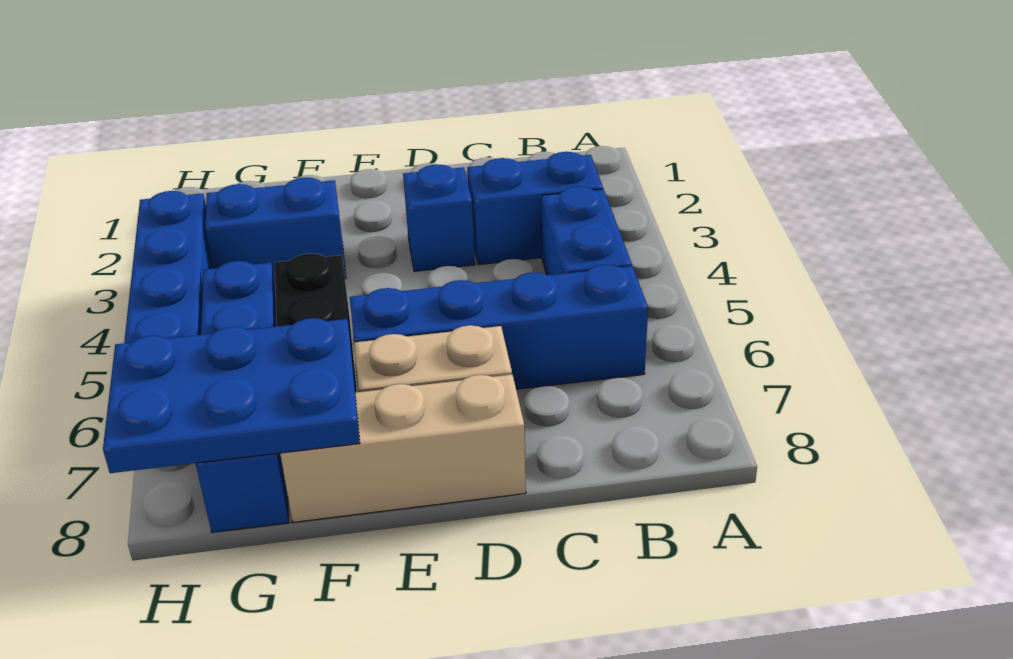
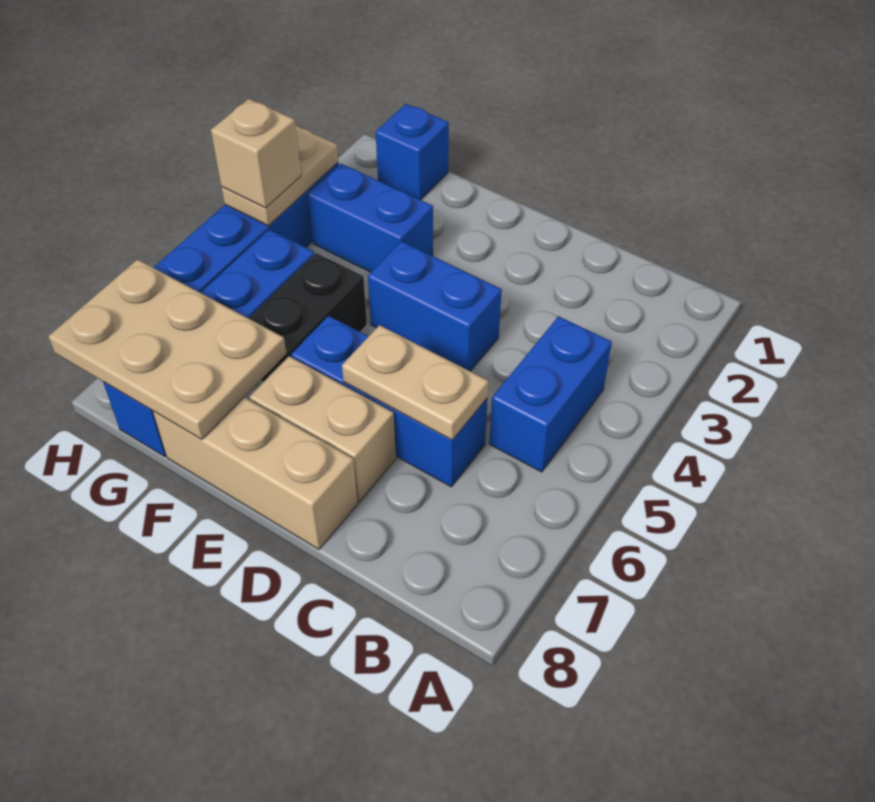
blue 1x2 brick [467,152,603,265] -> blue 1x2 brick moved to [368,241,502,371]
blue 1x4 brick [350,265,648,389] -> blue 1x3 brick [291,316,488,487]
none -> tan 1x2 plate [342,325,488,440]
blue 1x1 brick [403,164,475,271] -> blue 1x1 brick moved to [376,104,449,200]
blue 2x3 plate [103,318,360,473] -> tan 2x3 plate [48,260,286,439]
none -> tan 1x2 plate [221,126,338,226]
none -> tan 1x1 brick [211,99,301,208]

